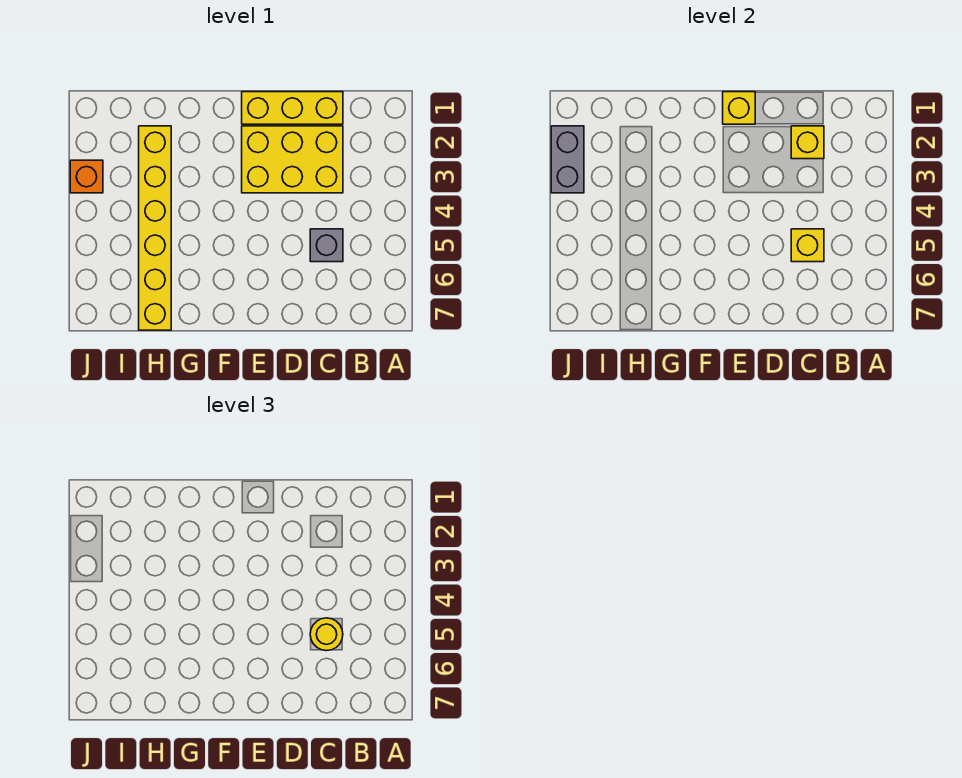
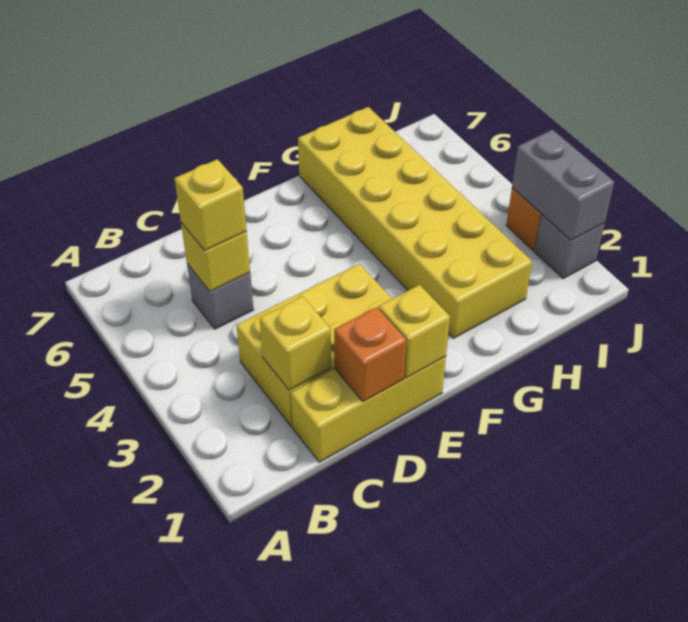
yellow 1x1 round brick [310,618,343,651] -> yellow 1x1 brick [175,159,247,251]
none -> orange 1x1 brick [334,307,406,402]
yellow 1x6 brick [139,126,171,330] -> yellow 2x6 brick [298,107,532,338]
none -> grey 1x1 brick [535,215,605,279]

